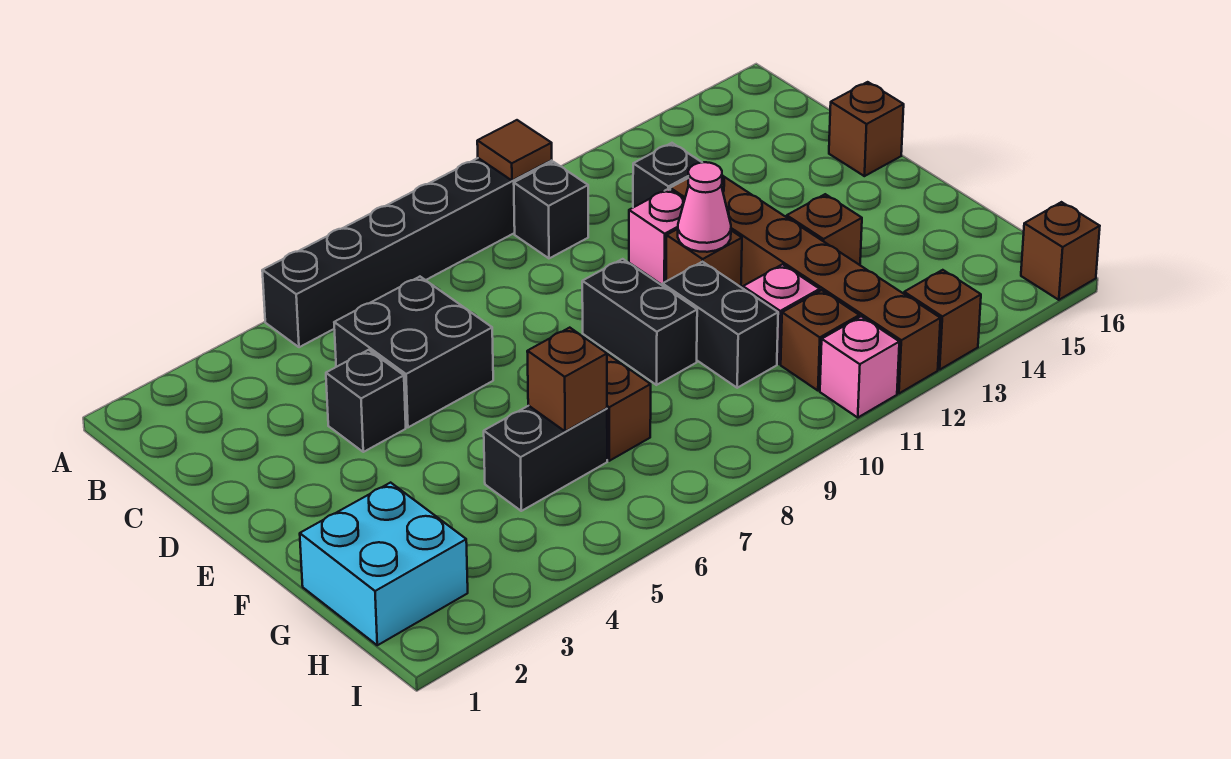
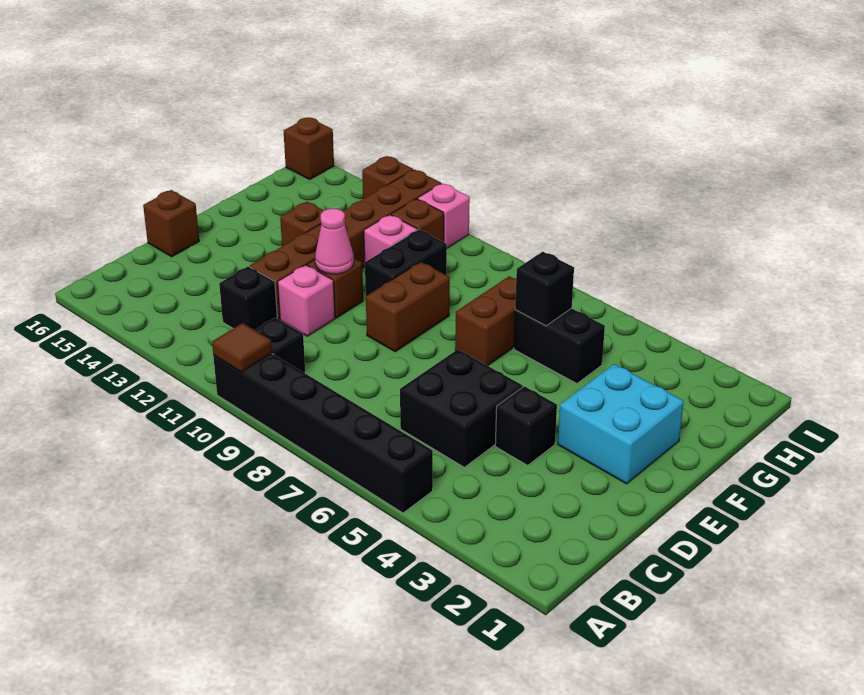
black 1x2 brick [582,259,697,385] -> brown 1x2 brick [366,262,450,352]
cyan 2x2 brick [300,483,468,645] -> cyan 2x2 brick moved to [558,364,684,484]
brown 1x1 brick [527,328,607,431] -> black 1x1 brick [515,252,574,326]

